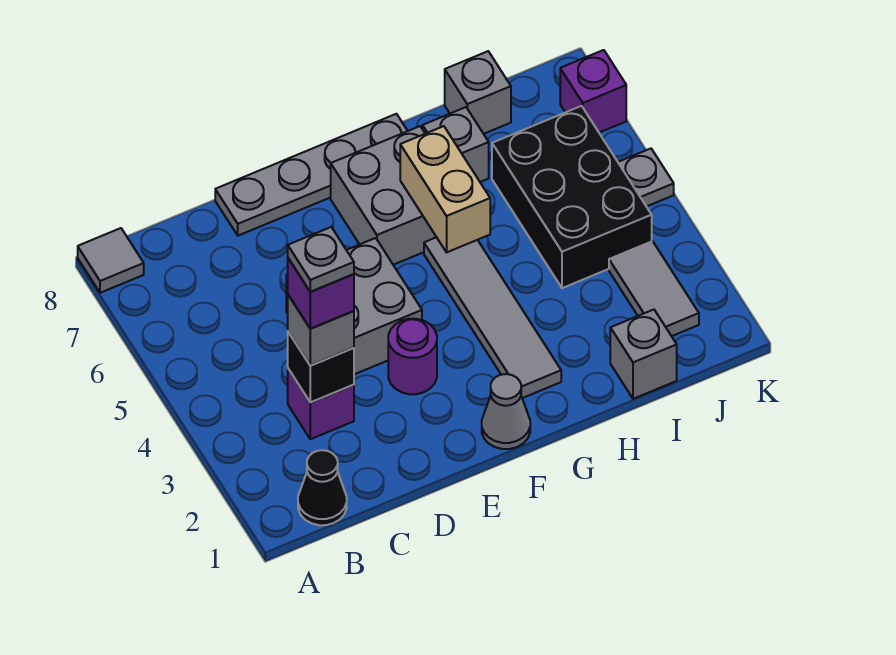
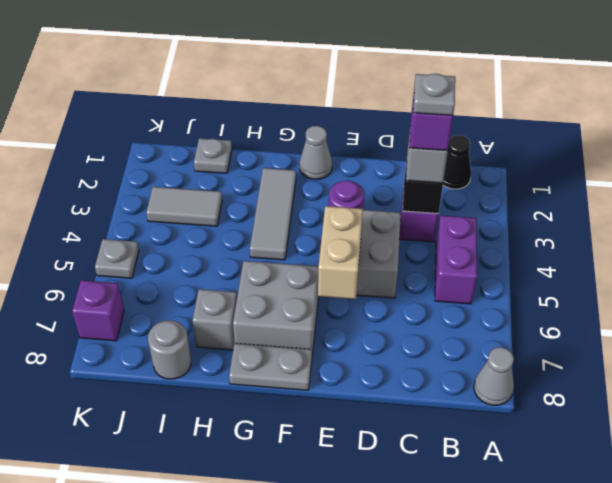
grey 1x1 tile [78,228,144,293] -> grey 1x1 cone [474,347,514,405]
none -> purple 1x2 brick [435,215,477,304]
grey 1x4 plate [215,114,407,236] -> grey 1x2 plate [229,343,312,390]
grey 1x4 tile [424,237,561,398] -> grey 1x3 tile [250,168,296,260]
tan 1x2 brick [400,126,490,252] -> tan 1x2 brick moved to [318,206,363,299]
grey 1x1 brick [610,310,677,399] -> grey 1x1 plate [194,138,232,173]
black 2x3 brick [492,106,652,288] -> none
grey 1x1 brick [445,51,511,134] -> grey 1x1 round brick [148,320,191,379]
grey 1x2 tile [609,241,699,336] -> grey 1x2 tile turned to [146,187,222,226]

